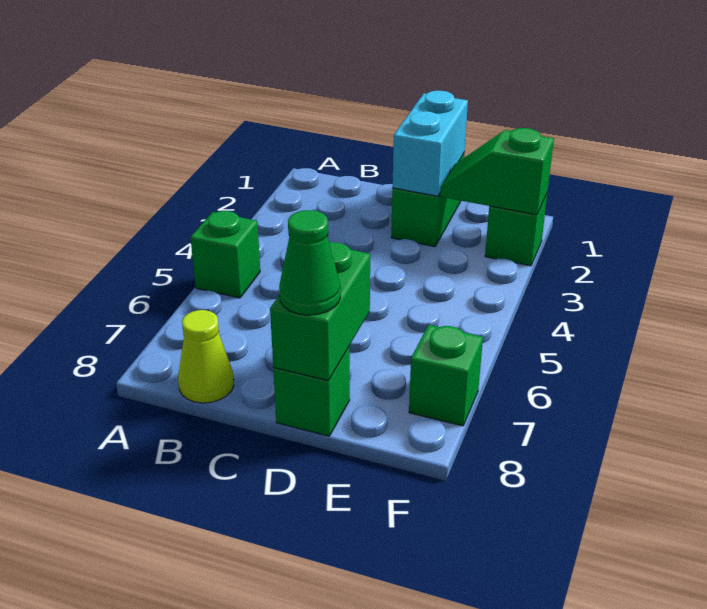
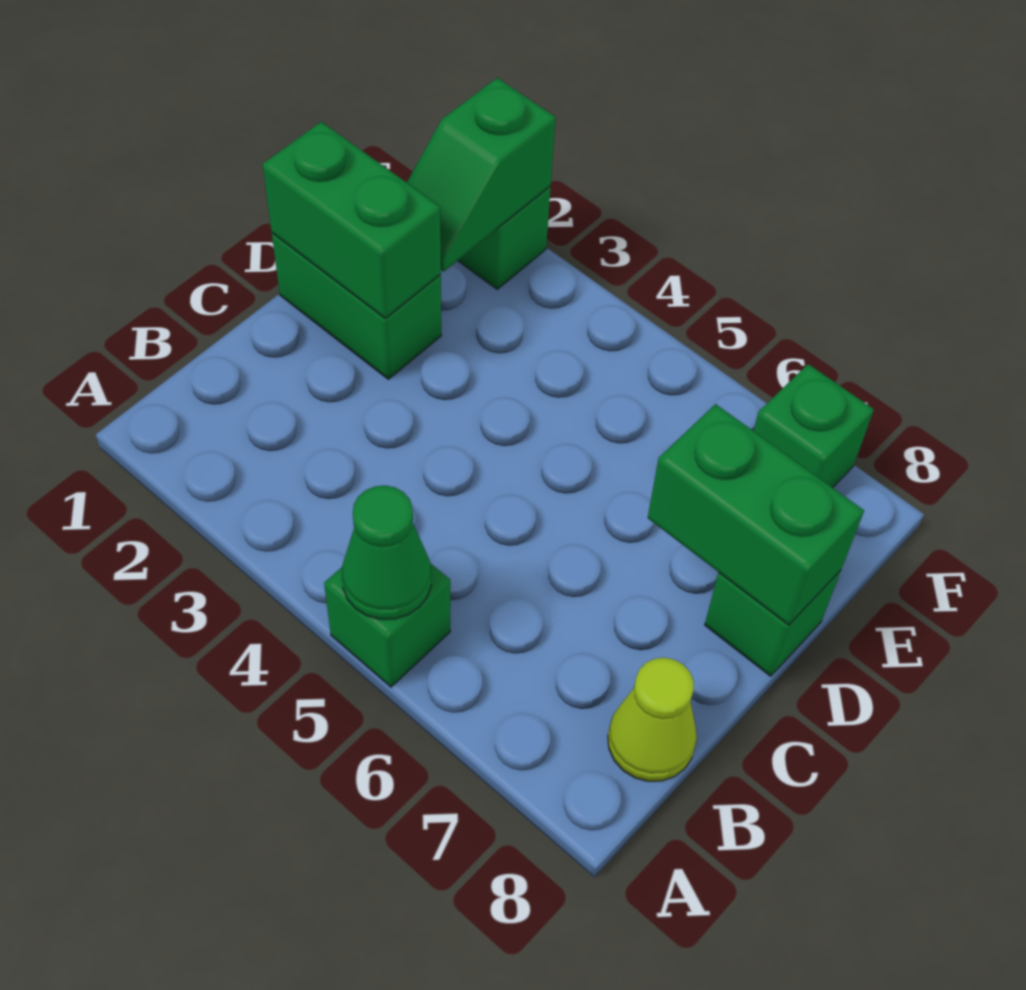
cyan 1x2 brick [392,91,468,196] -> green 1x2 brick [262,122,441,318]
green 1x1 cone [279,210,341,315] -> green 1x1 cone moved to [342,486,431,619]

